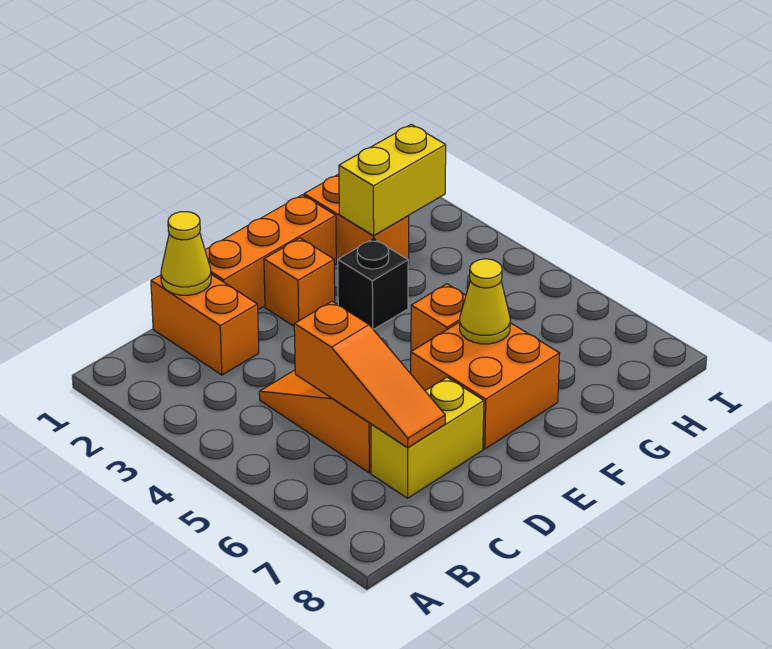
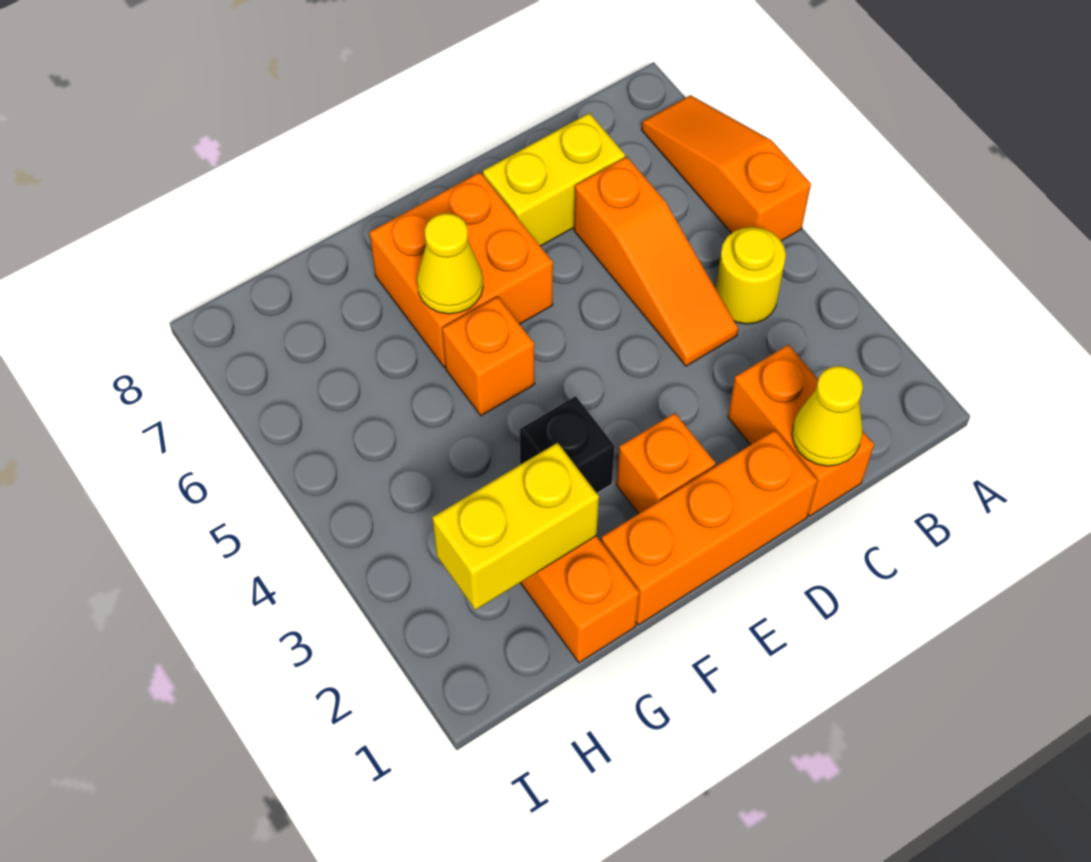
none -> yellow 1x1 round brick [716,227,786,324]
orange 1x3 slope [294,301,445,447] -> orange 1x3 slope moved to [642,95,811,241]

